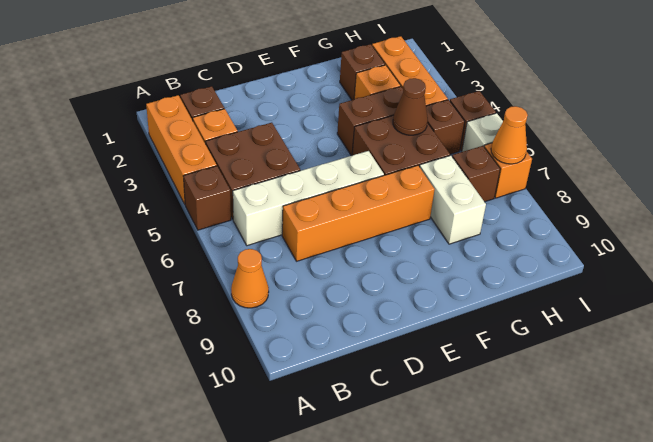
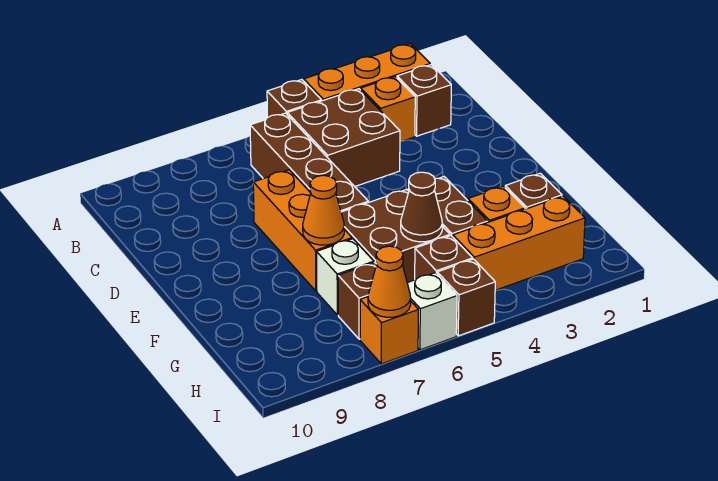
orange 1x1 cone [231,249,269,308] -> orange 1x1 cone moved to [303,175,344,245]
white 1x4 brick [233,151,384,246] -> brown 1x4 brick [250,113,368,212]
orange 1x4 brick [282,165,435,261] -> orange 1x3 brick [253,170,352,291]
white 1x2 brick [420,155,486,244] -> white 1x1 brick [317,239,374,315]

